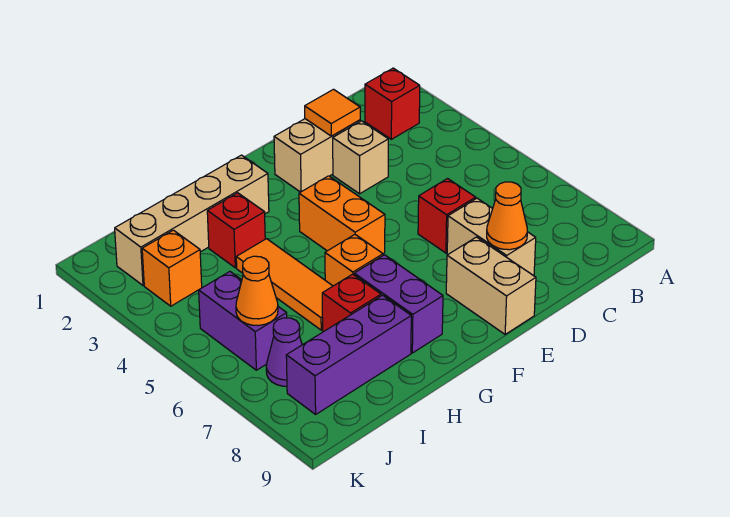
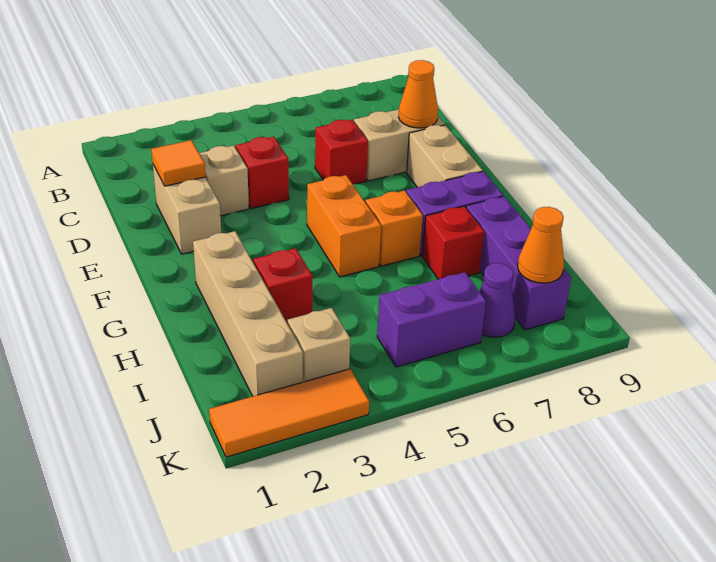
red 1x1 brick [365,68,420,139] -> red 1x1 brick moved to [236,137,289,209]
tan 1x2 brick [446,237,536,334] -> tan 1x2 brick turned to [407,125,483,187]
orange 1x2 brick [299,176,385,253] -> orange 1x2 brick turned to [307,175,381,277]
orange 1x3 tile [236,239,333,330] -> orange 1x3 tile moved to [209,369,369,457]
orange 1x1 brick [142,230,202,306] -> tan 1x1 brick [288,308,350,382]
orange 1x1 cone [236,256,278,325] -> orange 1x1 cone moved to [518,207,564,283]

